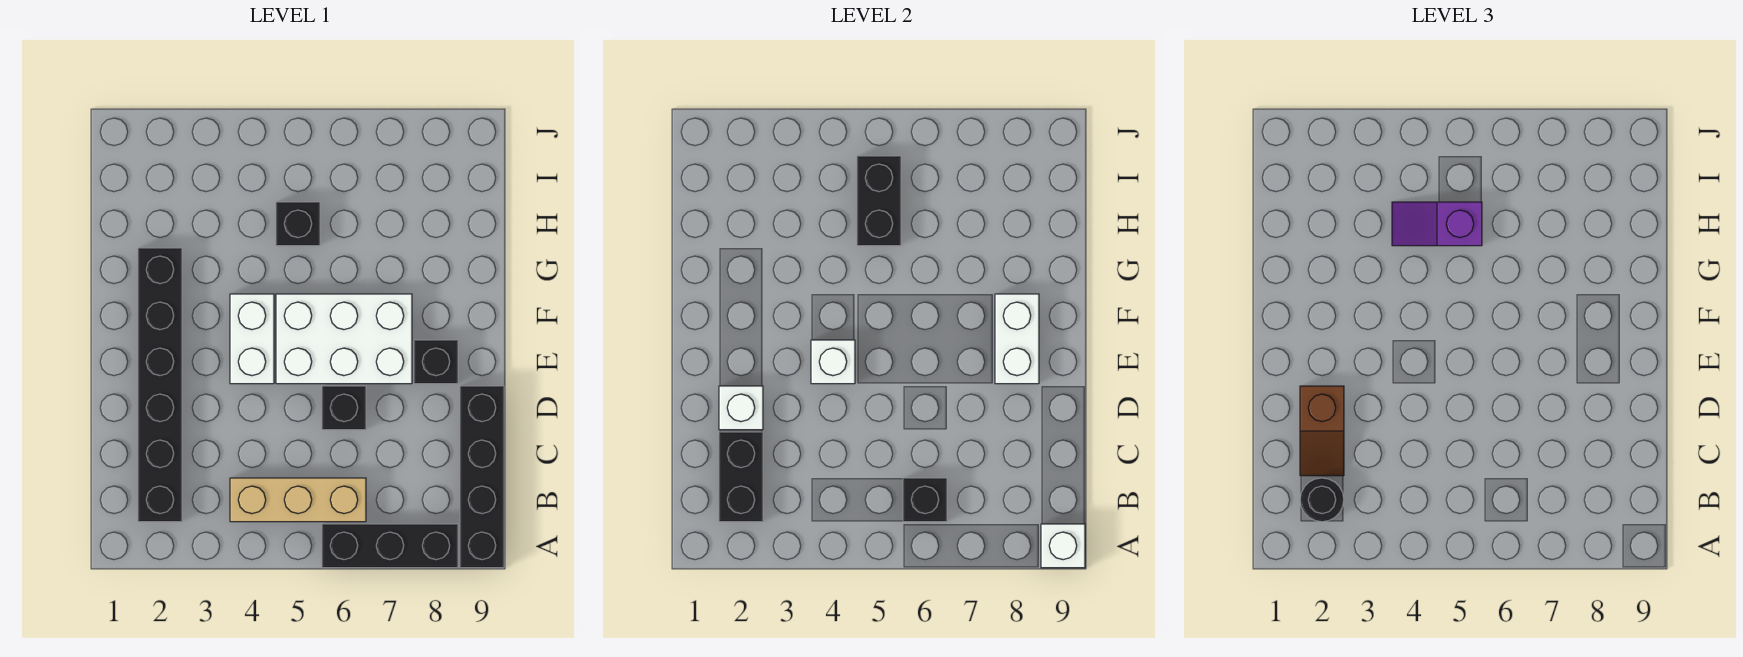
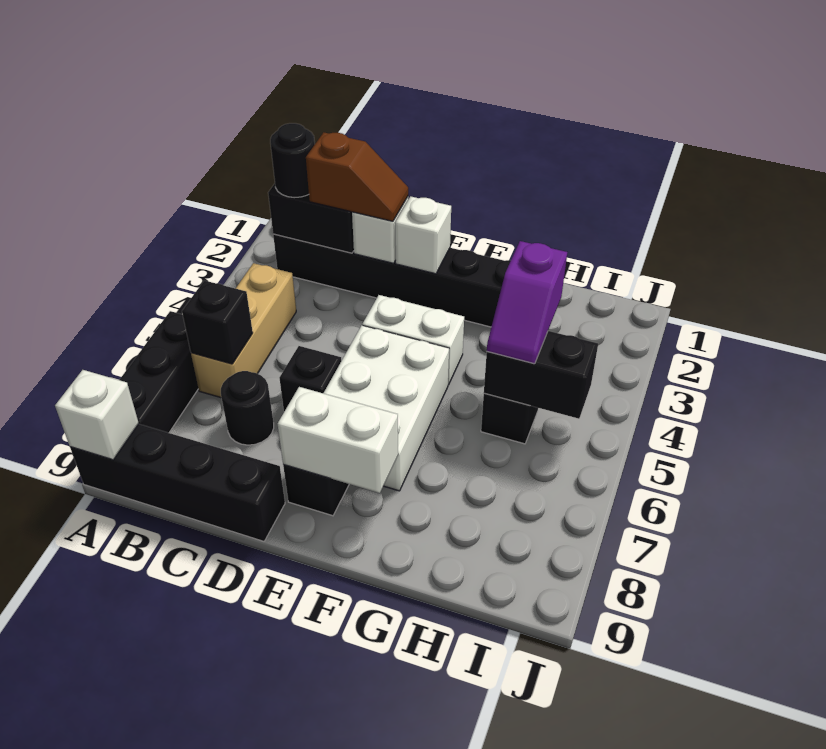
brown 1x2 slope [1300,386,1344,476] -> brown 1x2 slope turned to [306,132,408,221]
none -> black 1x1 round brick [221,371,274,445]
white 1x1 brick [811,340,855,384] -> white 1x1 brick moved to [395,196,451,274]
purple 1x2 slope [1392,202,1482,246] -> purple 1x2 slope turned to [487,241,567,364]

